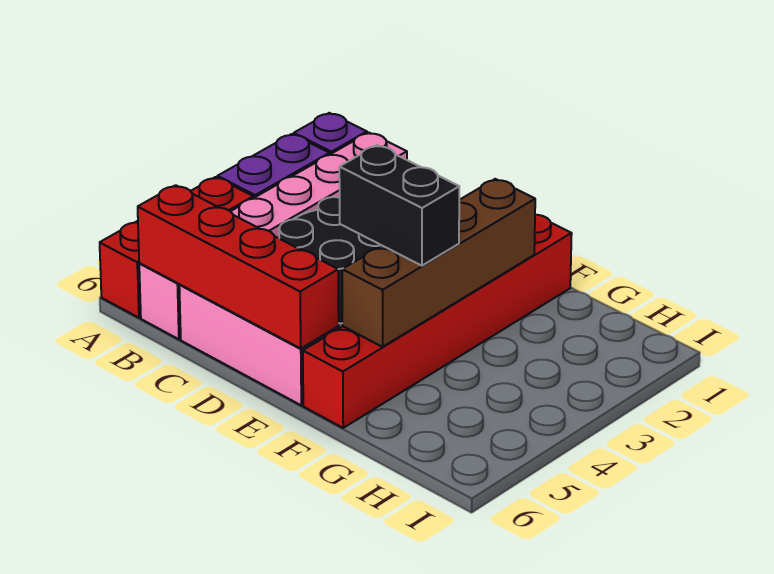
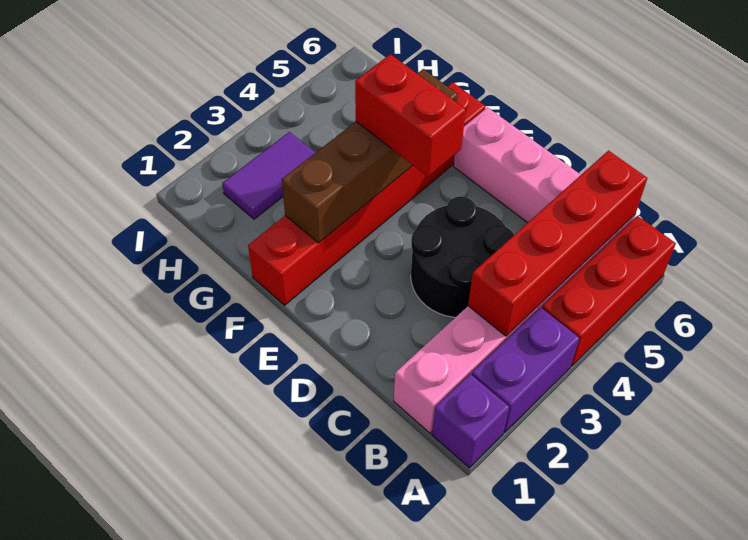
red 1x4 brick [138,185,339,348] -> red 1x4 brick turned to [468,151,647,336]
black 1x2 brick [339,145,459,266] -> red 1x2 brick [355,54,466,176]
none -> purple 1x2 tile [222,132,315,219]

